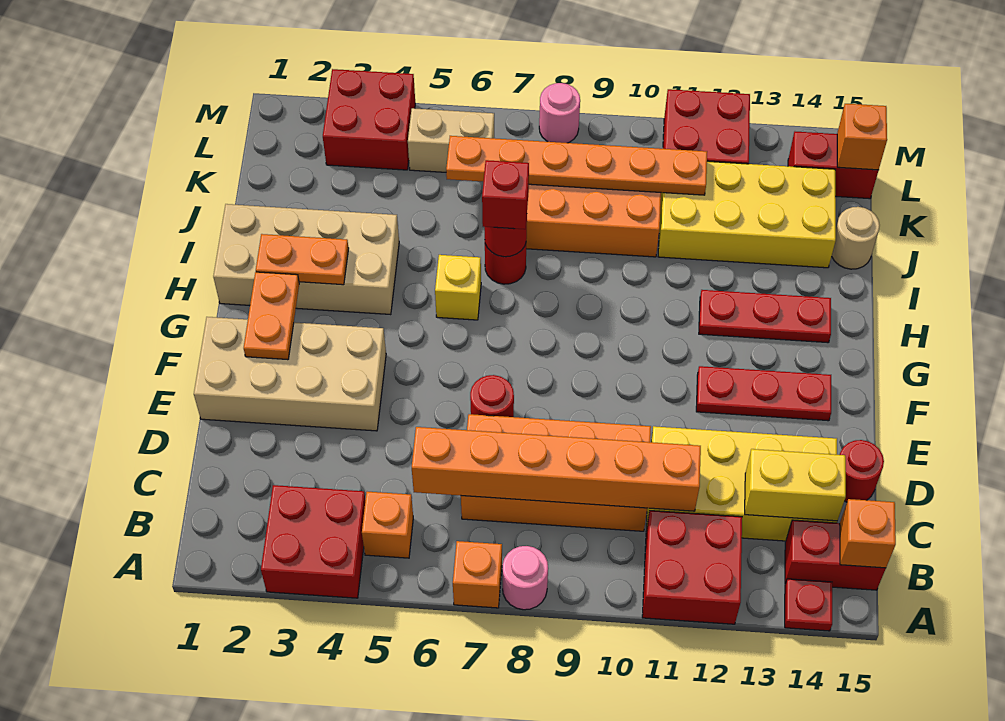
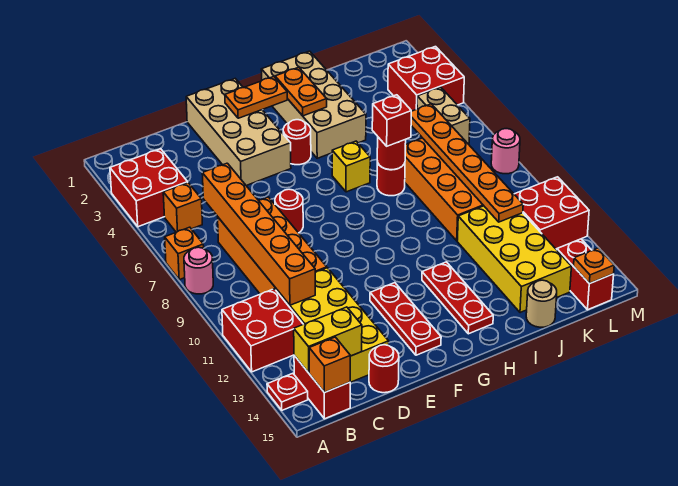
yellow 1x2 brick [745,449,846,521] -> yellow 1x2 brick turned to [294,307,362,373]
none -> red 1x1 round brick [283,120,311,165]
orange 1x1 brick [837,104,887,170] -> orange 1x1 plate [574,248,614,284]

